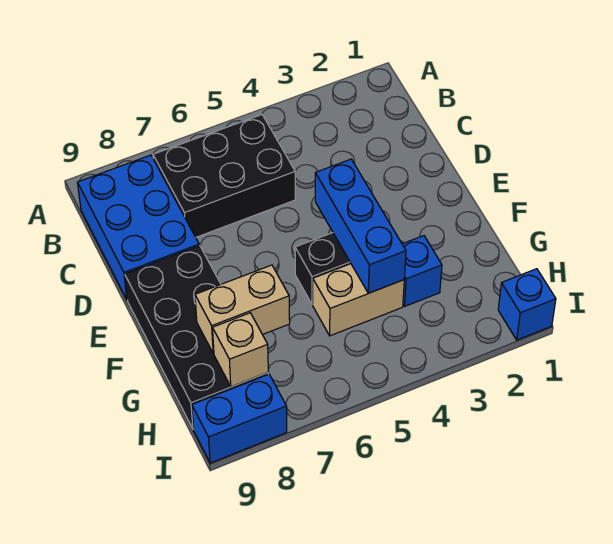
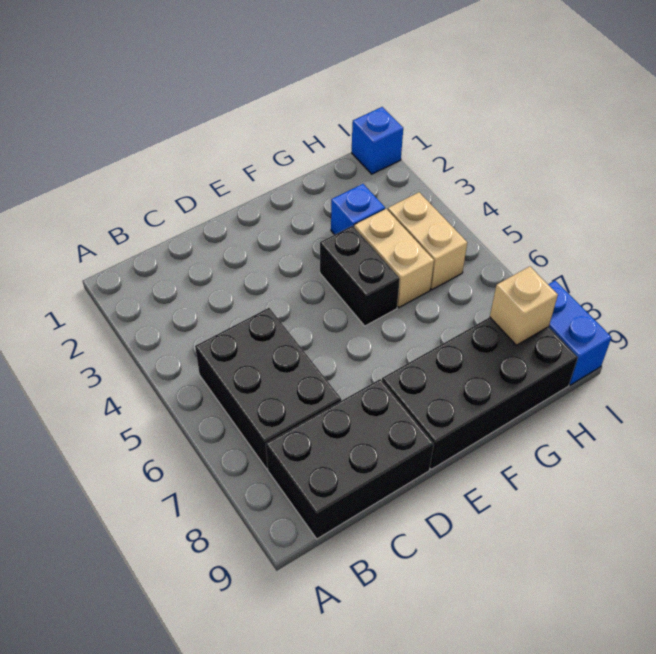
blue 2x3 brick [77,155,199,299] -> black 2x3 brick [266,379,434,539]
blue 1x3 brick [315,159,406,293] -> none
tan 1x2 brick [195,265,290,354] -> tan 1x2 brick moved to [388,192,467,290]

